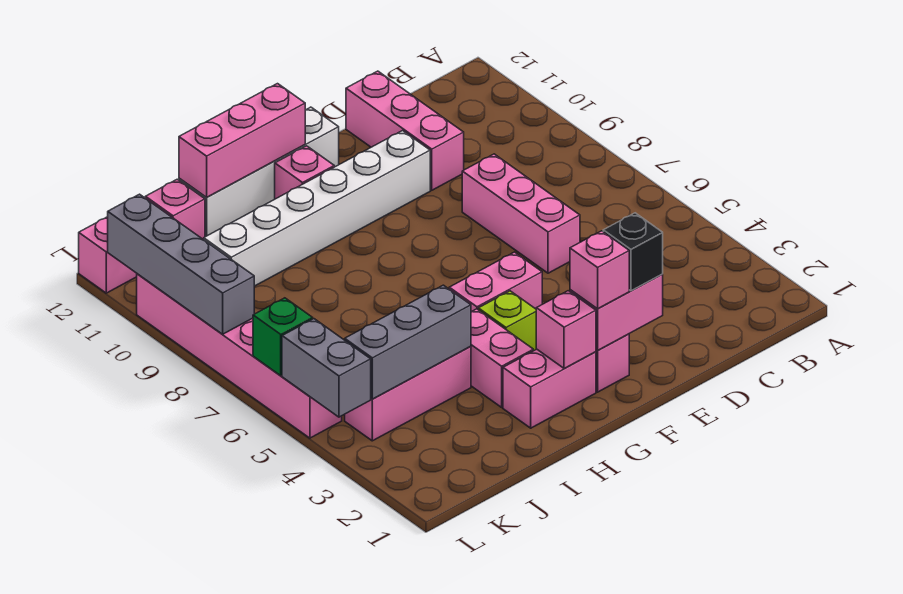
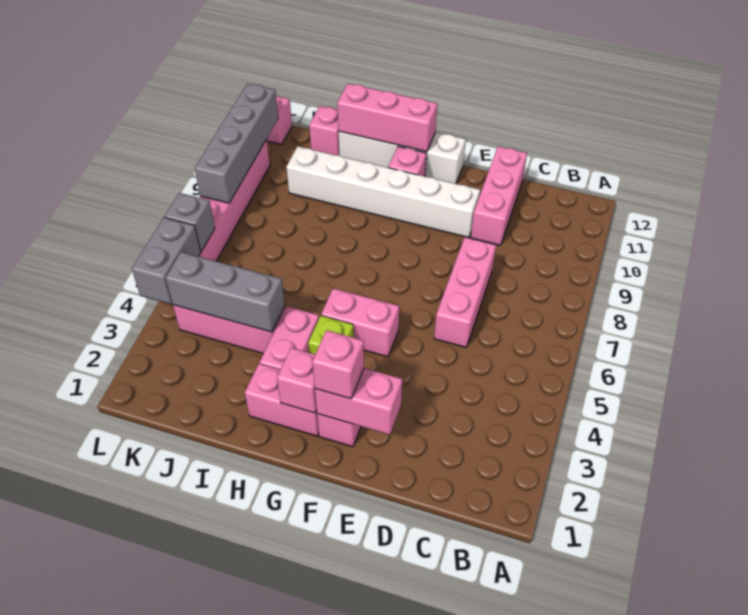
black 1x1 brick [603,213,663,291] -> none
green 1x1 brick [253,298,313,376] -> grey 1x1 brick [164,193,215,252]

